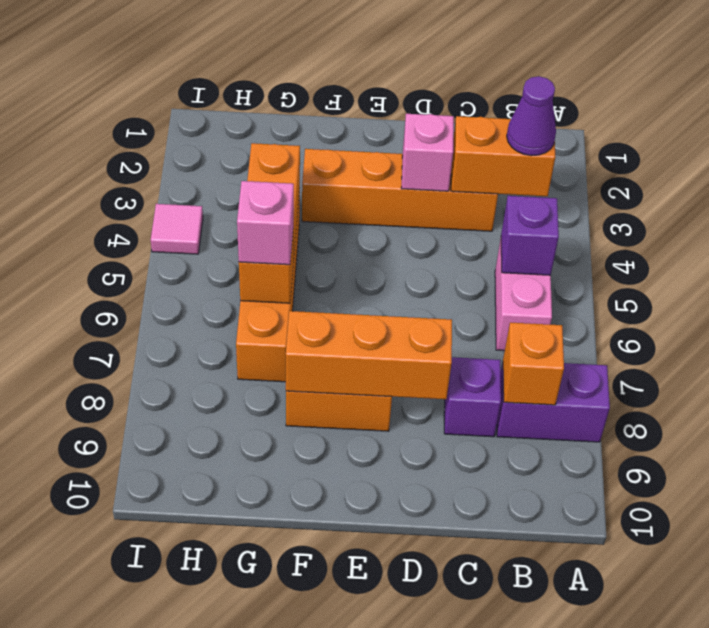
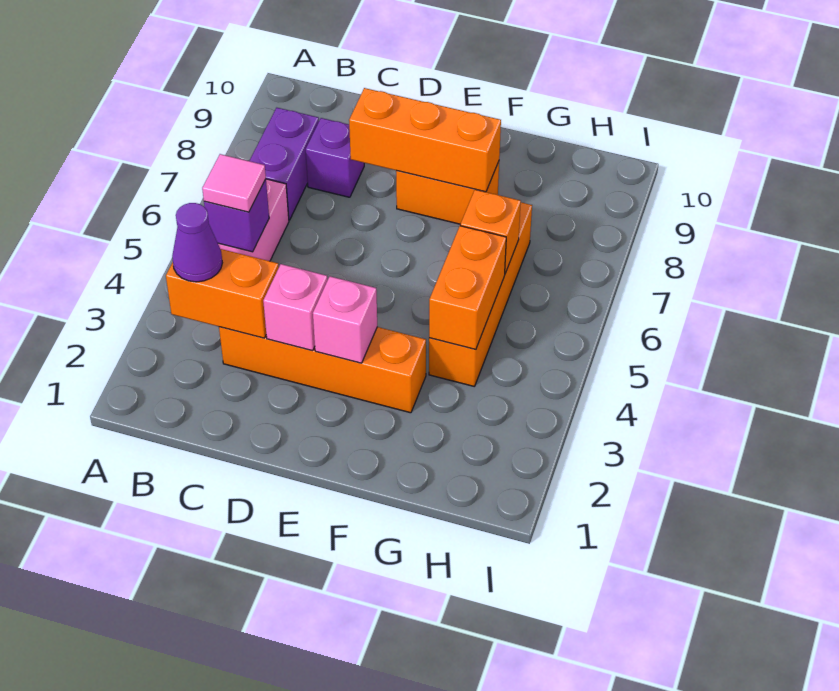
purple 1x2 brick [497,362,610,442] -> purple 1x2 brick turned to [250,108,319,220]
orange 1x1 brick [503,322,564,405] -> none
pink 1x1 brick [237,181,294,265] -> pink 1x1 brick moved to [313,276,377,363]
pink 1x1 tile [151,204,203,254] -> pink 1x1 tile moved to [202,154,266,212]

